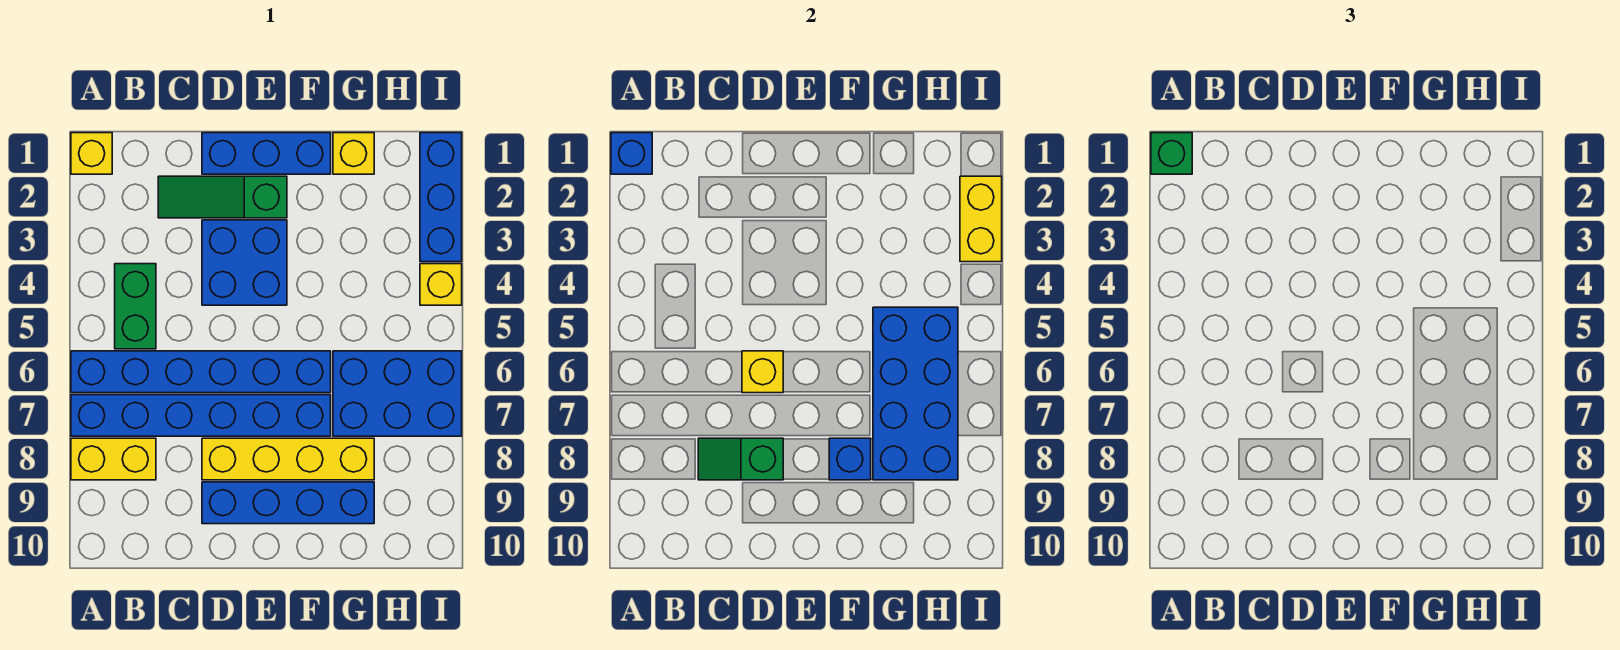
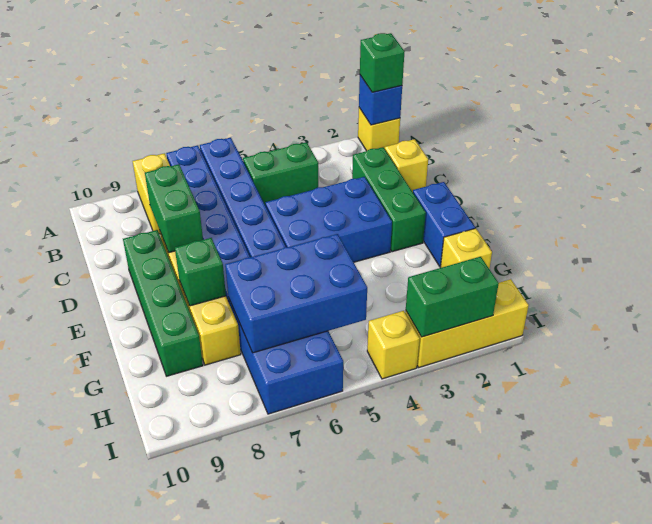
green 1x3 slope [158,176,287,218] -> green 1x3 brick [352,147,426,252]
green 1x2 slope [698,438,783,480] -> green 1x2 brick [145,164,203,253]
blue 1x3 brick [202,133,331,174] -> blue 1x2 brick [413,182,475,267]
blue 2x2 brick [202,220,287,305] -> blue 2x3 brick [265,177,392,262]
yellow 1x1 brick [742,351,783,393] -> yellow 1x1 brick moved to [385,139,428,192]
blue 1x4 brick [202,482,374,524] -> green 1x4 brick [123,230,203,376]
blue 1x1 brick [829,438,871,480] -> green 1x1 brick [175,238,226,306]
blue 2x4 brick [873,307,958,480] -> blue 2x3 brick [225,234,367,353]
blue 1x3 brick [420,133,462,262] -> yellow 1x3 brick [405,279,529,368]
yellow 1x2 brick [960,176,1002,262] -> green 1x2 brick [406,257,499,337]

